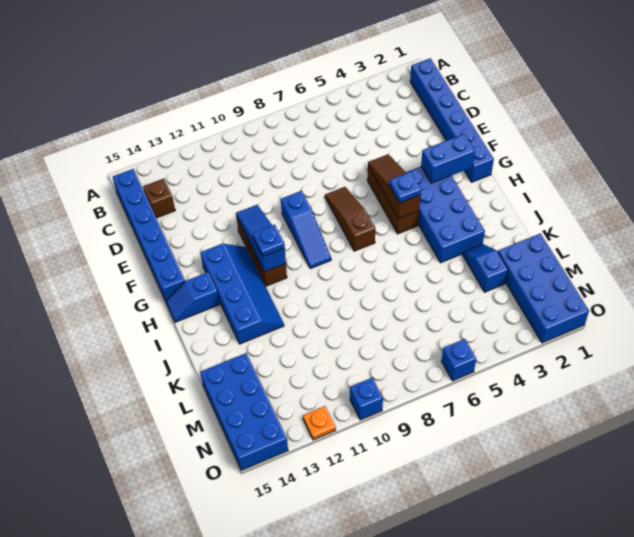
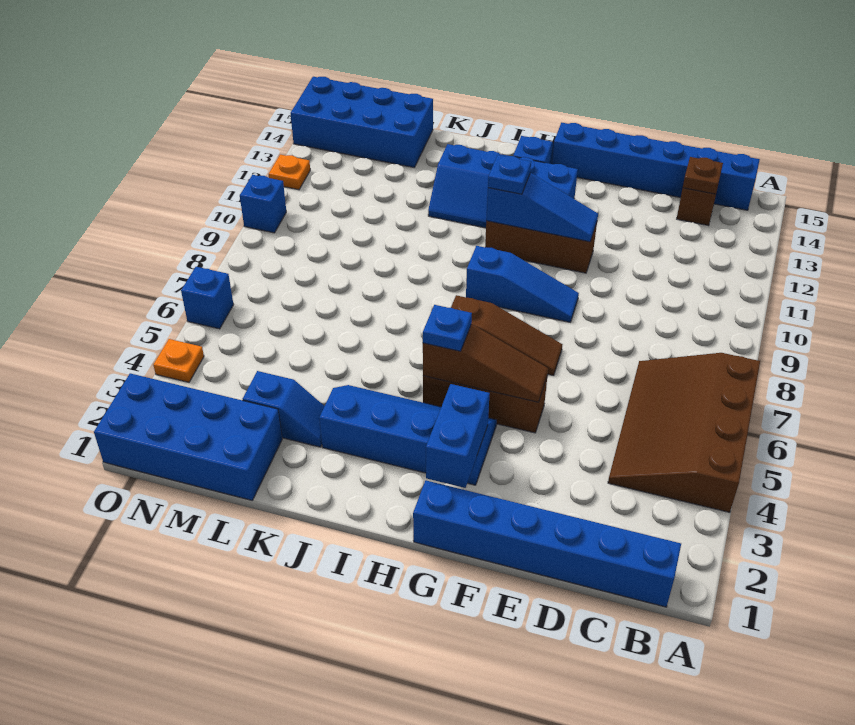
none -> brown 3x4 slope [608,353,760,512]
none -> brown 1x1 plate [683,157,723,194]
blue 1x3 slope [281,191,331,269] -> blue 1x3 slope turned to [466,246,579,322]
blue 2x4 brick [406,167,485,263] -> blue 2x4 slope [319,385,497,485]
none -> orange 1x1 plate [153,339,204,382]

